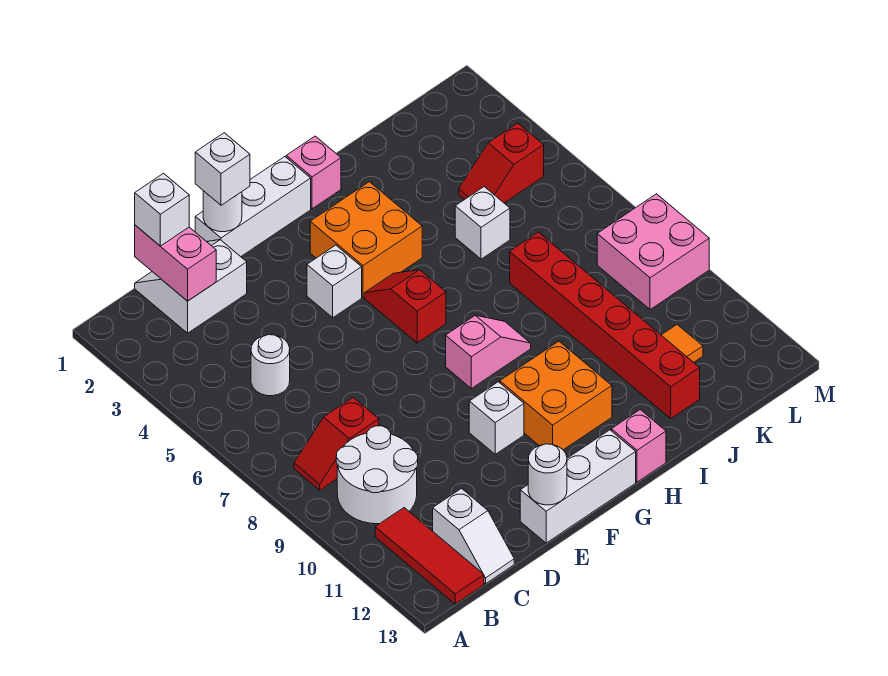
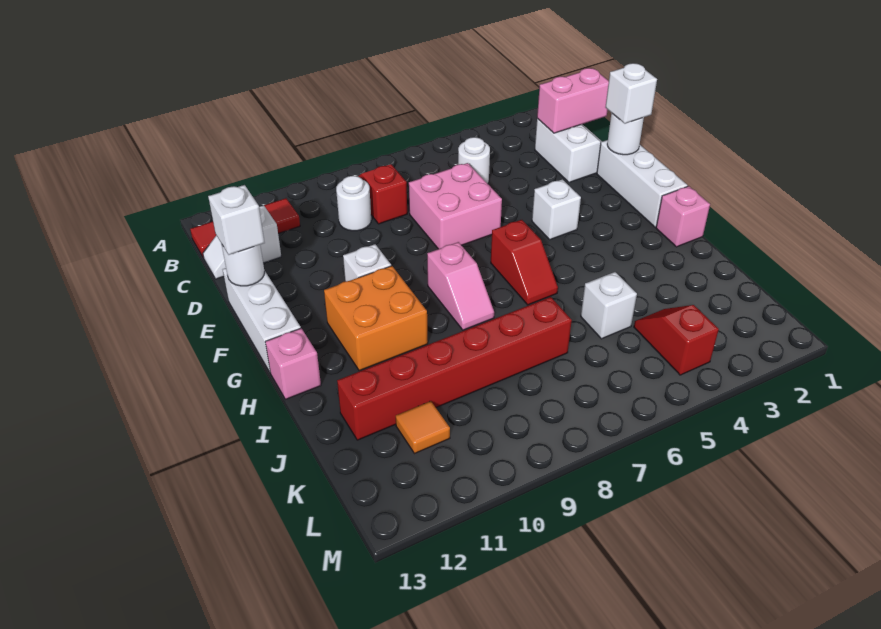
white 2x2 round brick [336,426,418,524] -> white 1x1 round brick [336,176,371,231]
white 1x1 brick [135,174,189,246] -> white 1x1 brick moved to [208,185,265,255]
orange 2x2 brick [310,182,422,297] -> none
red 1x2 slope [364,270,446,343] -> red 1x2 slope turned to [491,220,558,305]
pink 2x2 brick [597,194,709,310] -> pink 2x2 brick moved to [409,163,502,249]

